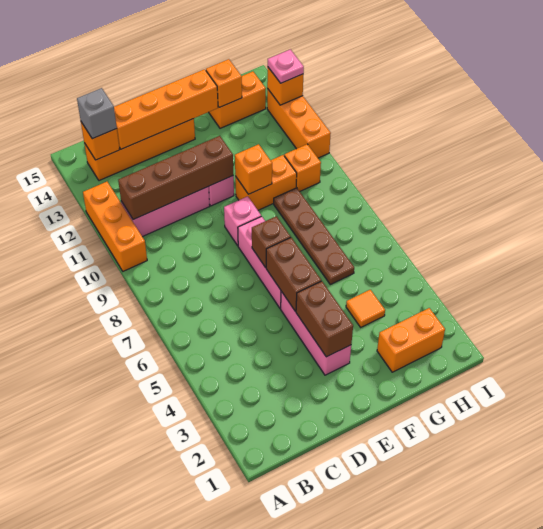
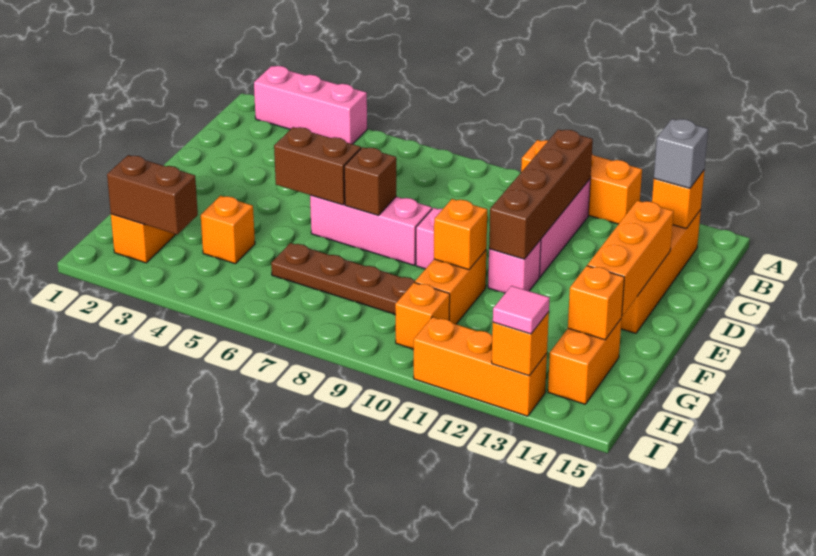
orange 1x4 brick [114,69,218,149] -> orange 1x3 brick [587,201,674,316]
pink 1x3 brick [281,291,351,375] -> pink 1x3 brick moved to [254,66,367,144]
brown 1x2 brick [296,281,353,357] -> brown 1x2 brick moved to [107,155,198,234]
orange 1x1 tile [346,290,385,327] -> orange 1x1 brick [201,196,255,264]
pink 1x1 plate [268,49,304,83] -> pink 1x1 tile [493,286,550,334]

